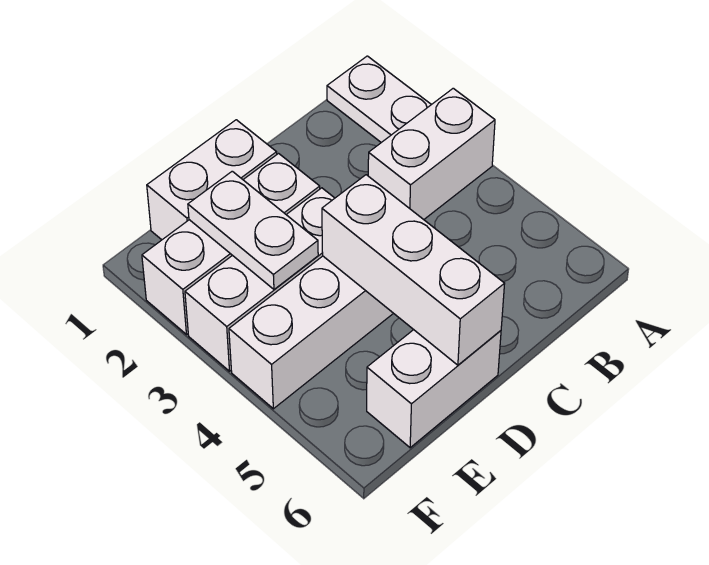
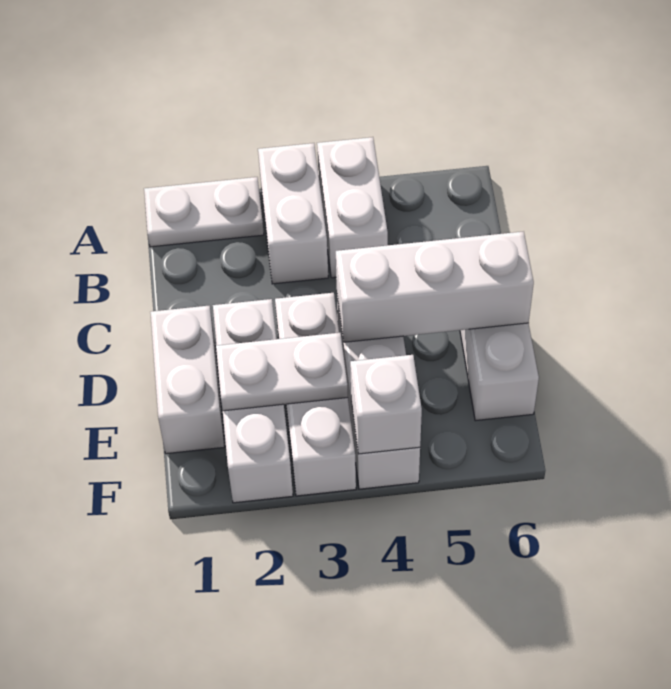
none -> white 1x2 brick [317,137,388,278]
none -> white 1x1 brick [350,355,422,454]

